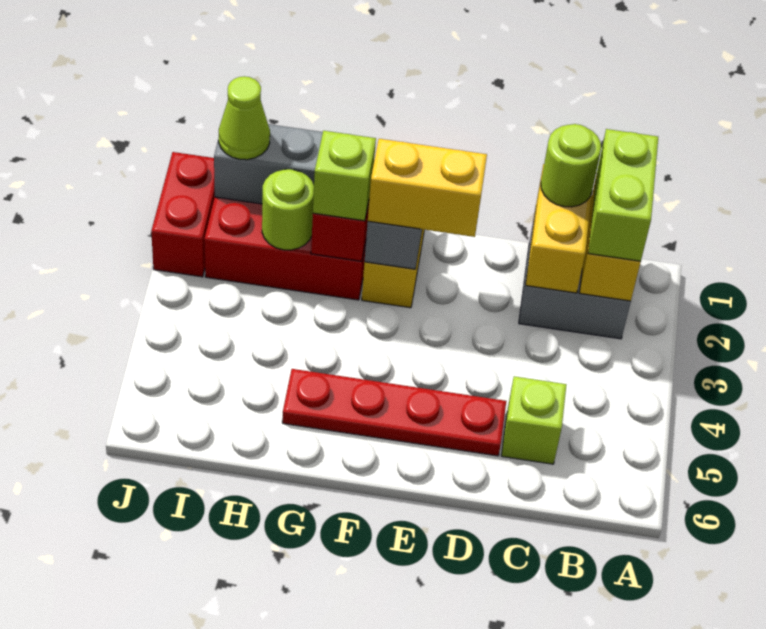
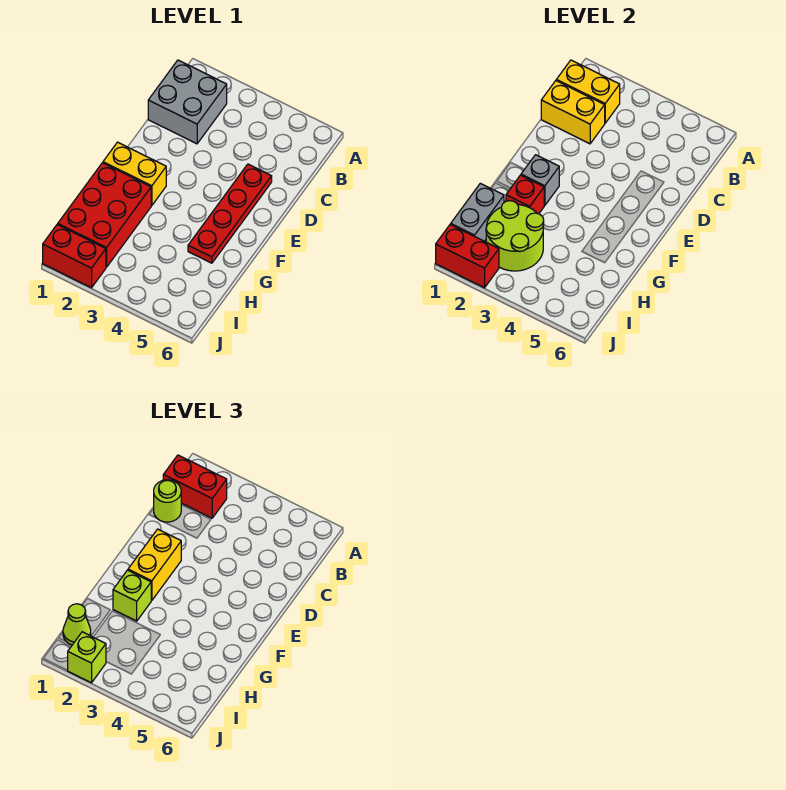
lime 1x2 brick [588,129,658,262] -> red 1x2 brick [163,455,227,518]
lime 1x1 brick [501,376,567,464] -> lime 1x1 brick moved to [67,632,106,683]
lime 1x1 round brick [262,169,314,250] -> lime 2x2 round brick [486,201,544,271]
none -> red 1x2 brick [436,224,499,288]

